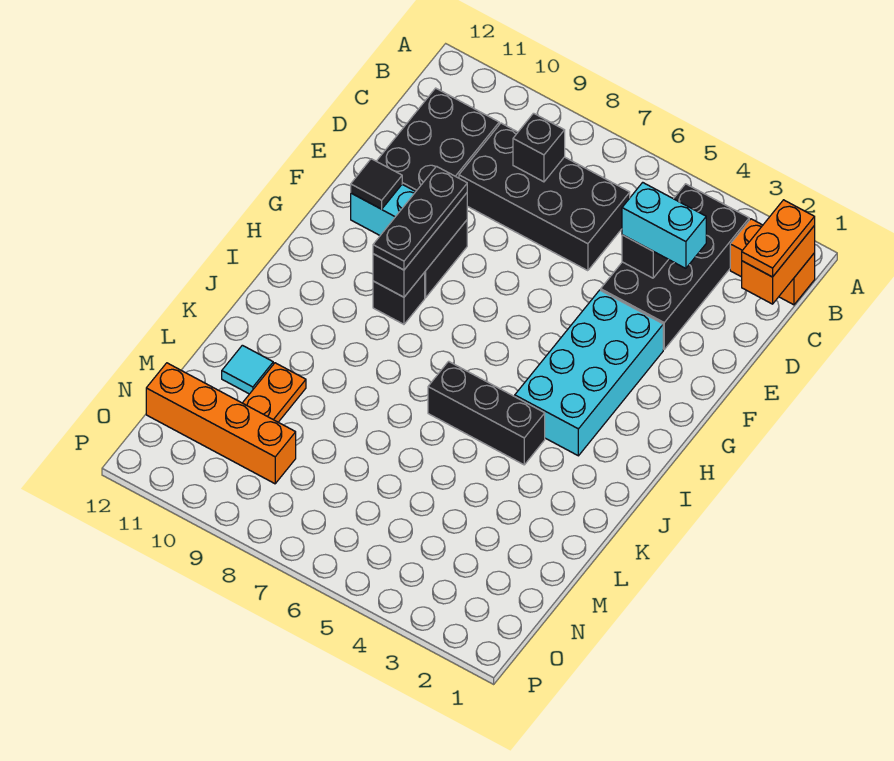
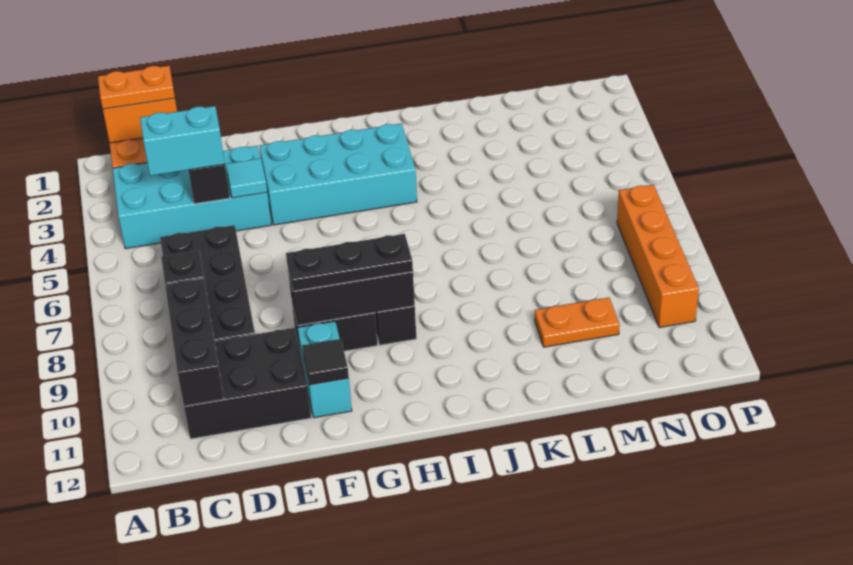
black 2x4 brick [601,184,749,349] -> cyan 2x4 brick [113,146,271,249]
cyan 1x2 brick [622,182,706,268] -> cyan 1x2 brick turned to [140,106,225,176]
black 1x3 brick [428,361,545,465] -> black 1x3 brick moved to [165,278,224,406]
cyan 1x1 tile [222,345,273,394] -> cyan 1x1 tile moved to [226,158,267,198]
orange 1x4 brick [146,363,296,484] -> orange 1x4 brick moved to [617,185,699,328]

